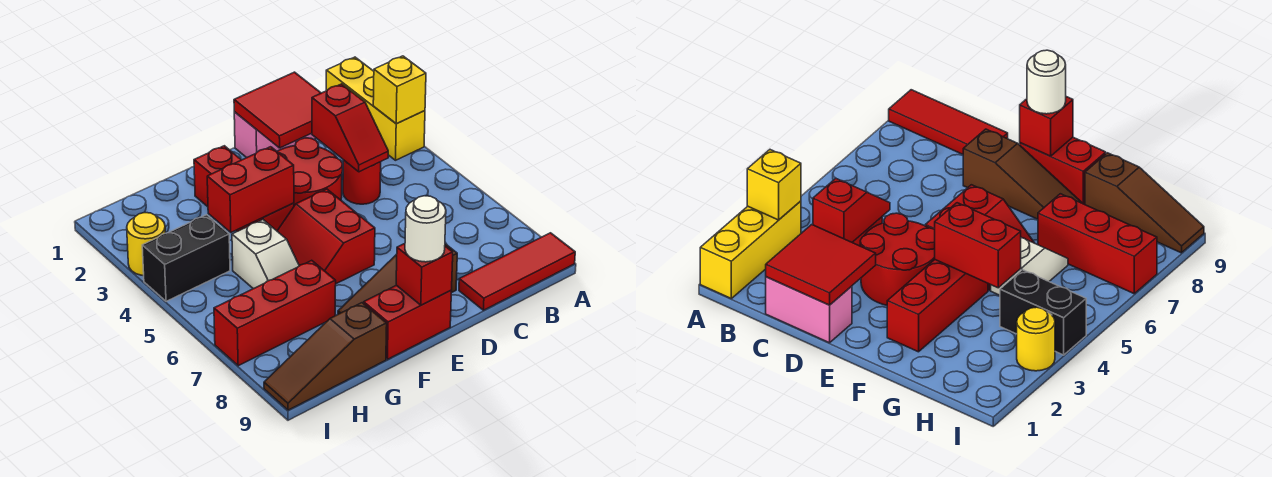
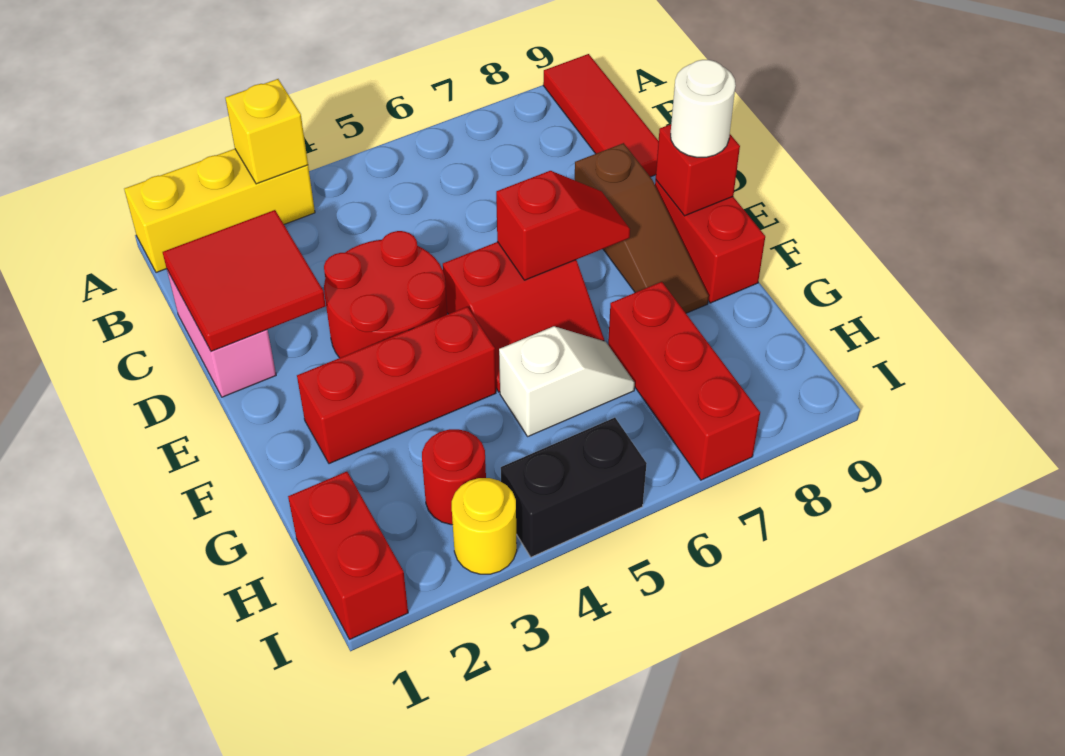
red 1x2 slope [312,84,388,172] -> red 1x2 slope moved to [496,171,630,280]
red 1x1 round brick [343,160,381,204] -> red 1x1 round brick moved to [422,429,486,525]
red 1x2 brick [207,147,294,232] -> red 1x2 brick moved to [288,472,408,639]
brown 1x3 slope [264,303,387,410] -> none
black 1x2 brick [142,215,230,301] -> black 1x2 brick turned to [501,418,647,557]

